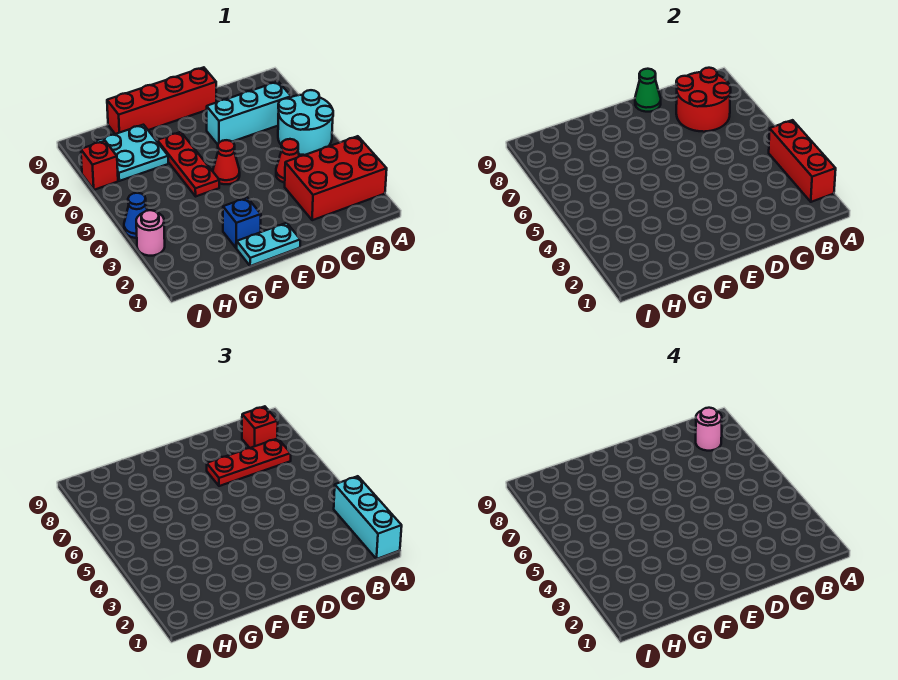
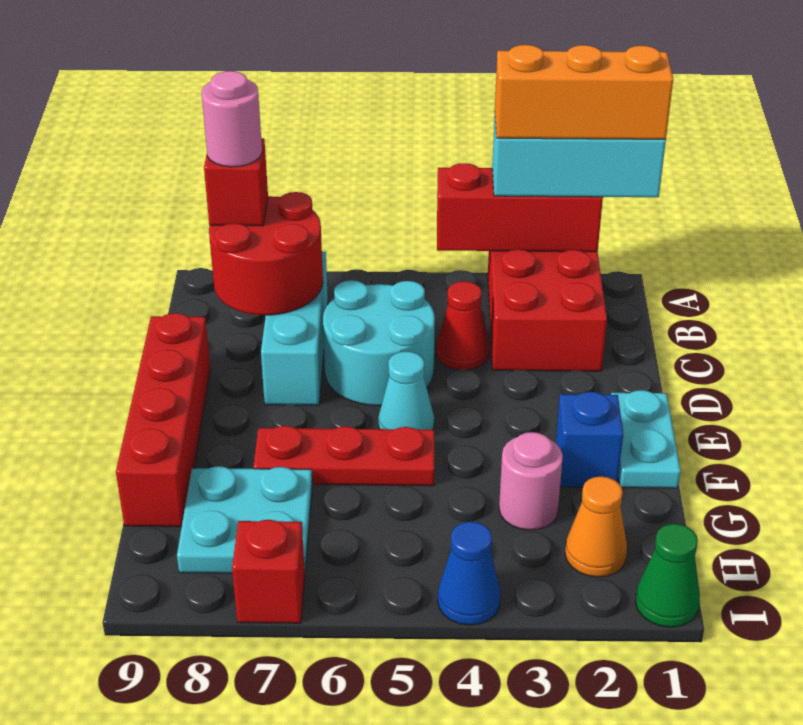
none -> orange 1x3 brick [495,45,673,139]
cyan 2x2 round brick [278,90,333,155] -> cyan 2x2 round brick moved to [323,280,435,406]
red 1x3 plate [207,438,291,486] -> none
green 1x1 cone [635,69,661,112] -> green 1x1 cone moved to [635,524,700,627]
red 1x1 cone [213,140,240,184] -> cyan 1x1 cone [378,351,434,430]
none -> orange 1x1 cone [565,476,627,577]
pink 1x1 round brick [136,210,165,256] -> pink 1x1 round brick moved to [499,432,563,530]

